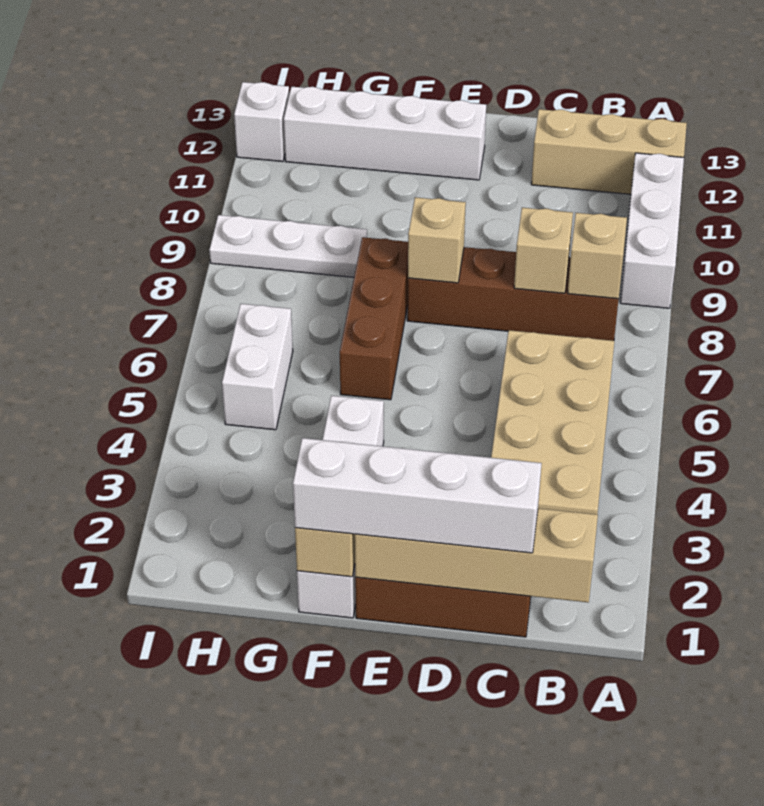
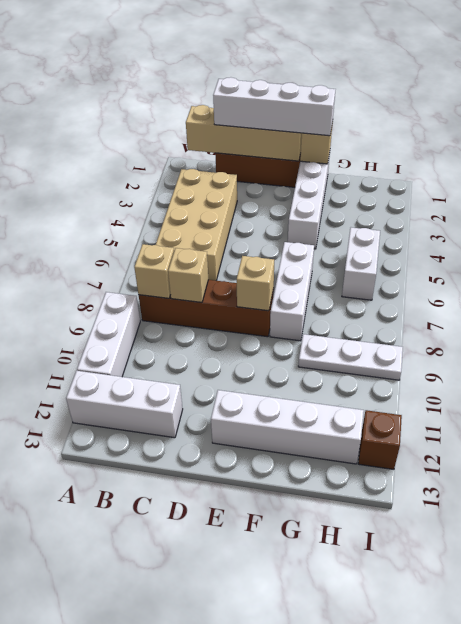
tan 1x3 brick [531,109,687,194] -> white 1x3 brick [66,371,183,438]
brown 1x3 brick [340,237,408,400] -> white 1x3 brick [270,242,314,341]
white 1x1 brick [234,82,289,162] -> brown 1x1 brick [358,410,402,469]

